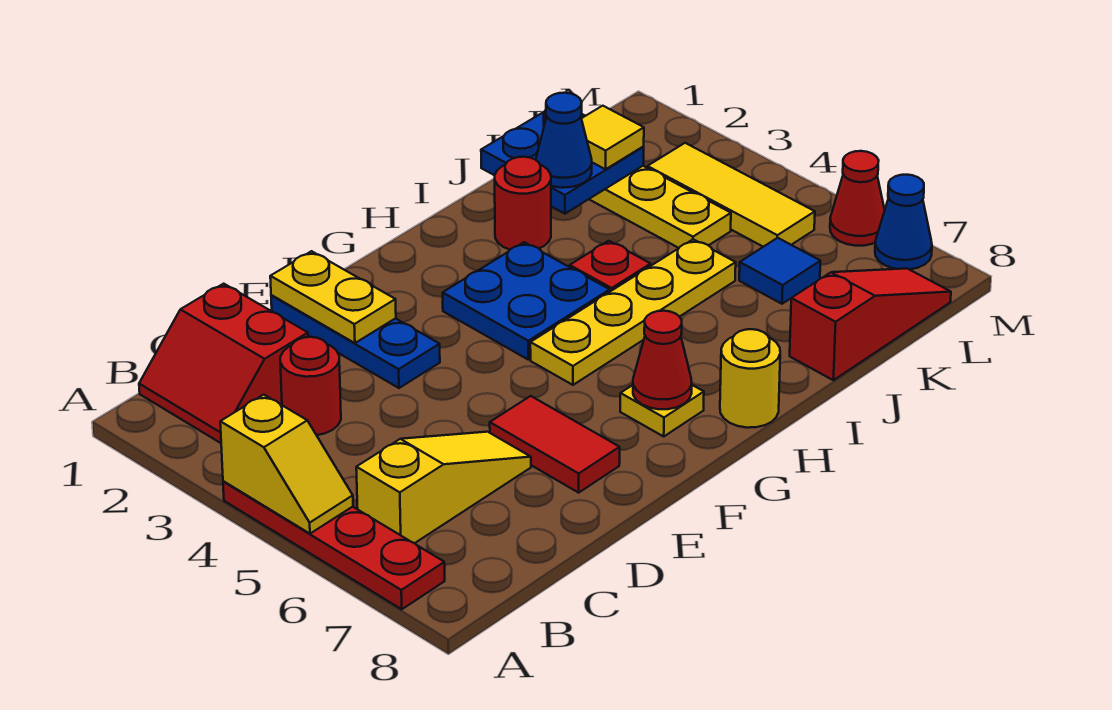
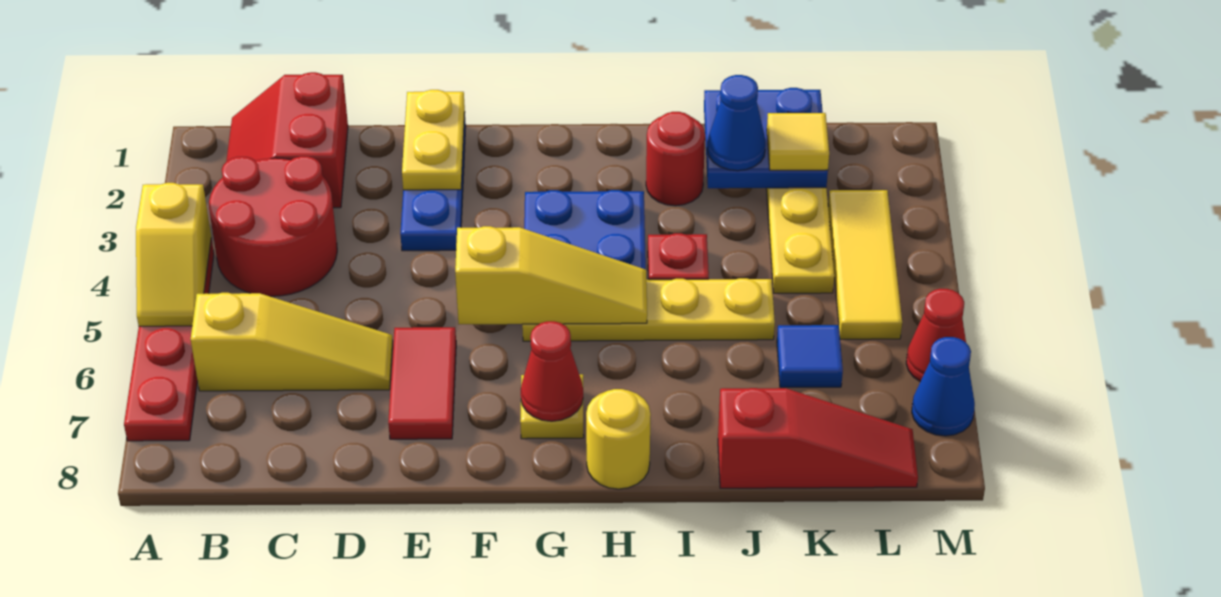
red 1x1 round brick [280,337,341,435] -> red 2x2 round brick [209,156,337,296]
none -> yellow 1x3 slope [455,226,647,324]

